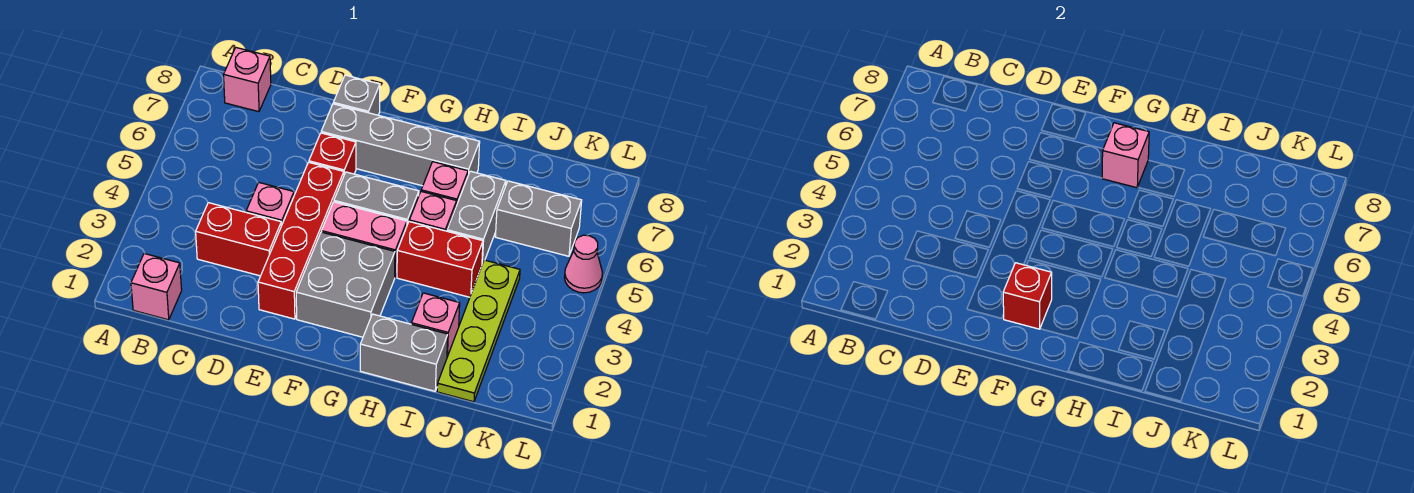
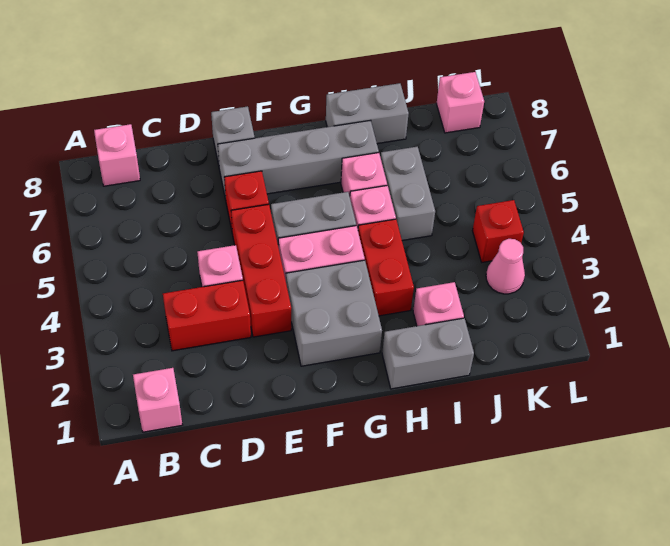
red 1x4 brick [258,162,344,319] -> red 1x3 brick [231,204,291,337]
red 1x1 brick [1003,263,1052,329] -> red 1x1 brick moved to [472,200,524,262]
pink 1x1 brick [1102,123,1149,188] -> pink 1x1 brick moved to [436,72,484,133]
red 1x2 brick [397,222,483,297] -> red 1x2 brick turned to [358,219,414,316]
lime 1x4 plate [437,260,520,402] -> none
grey 1x2 brick [495,181,582,256] -> grey 1x2 brick moved to [326,83,409,144]
pink 1x1 cone [564,235,602,293] -> pink 1x1 cone moved to [486,239,525,294]

